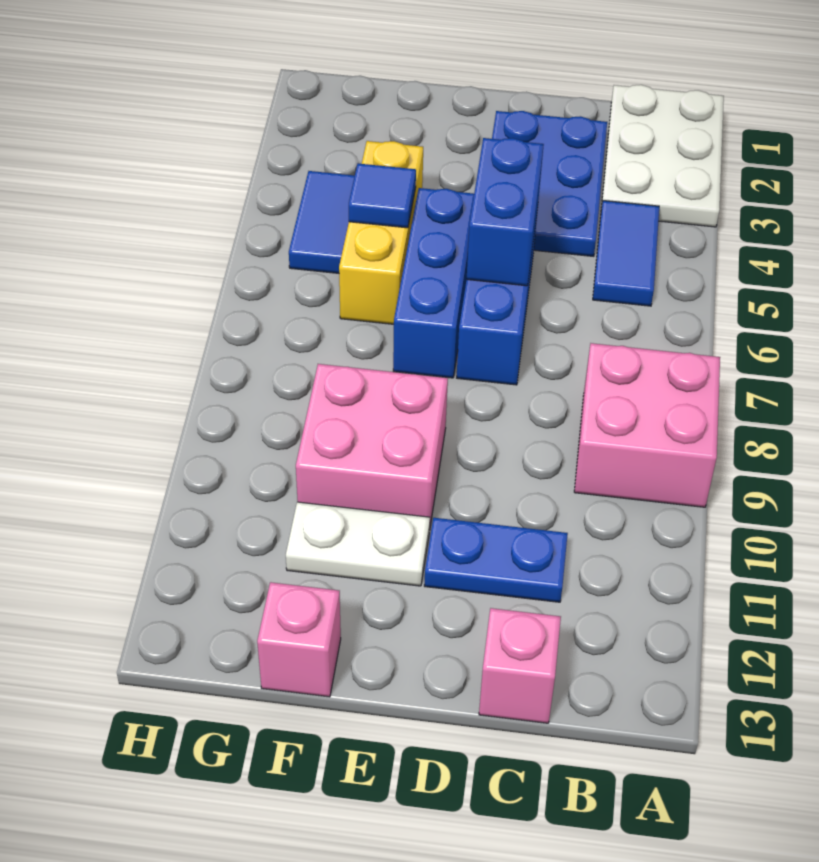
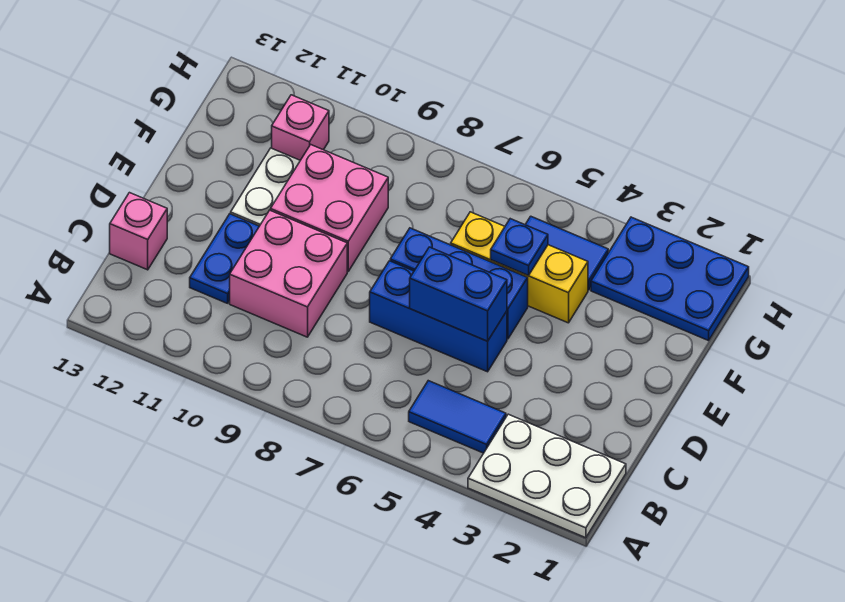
pink 2x2 brick [574,343,720,507] -> pink 2x2 brick moved to [230,210,347,337]
blue 2x3 plate [492,111,607,256] -> blue 2x3 plate moved to [591,217,749,341]
blue 1x1 tile [349,164,416,228] -> blue 1x1 plate [491,219,548,275]
pink 1x1 brick [257,582,341,697] -> pink 1x1 brick moved to [272,95,329,160]

